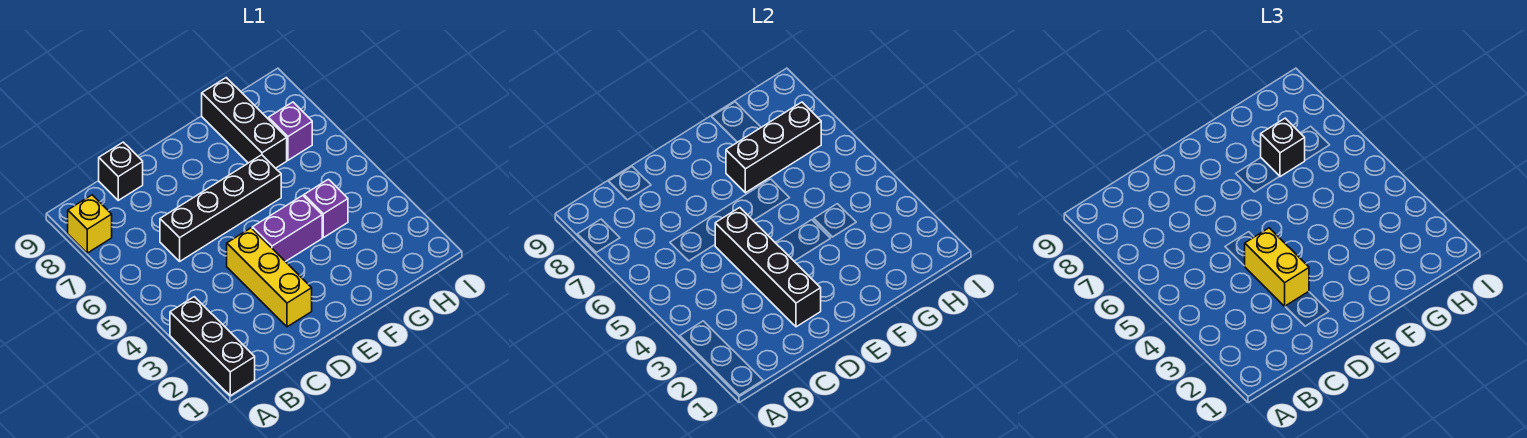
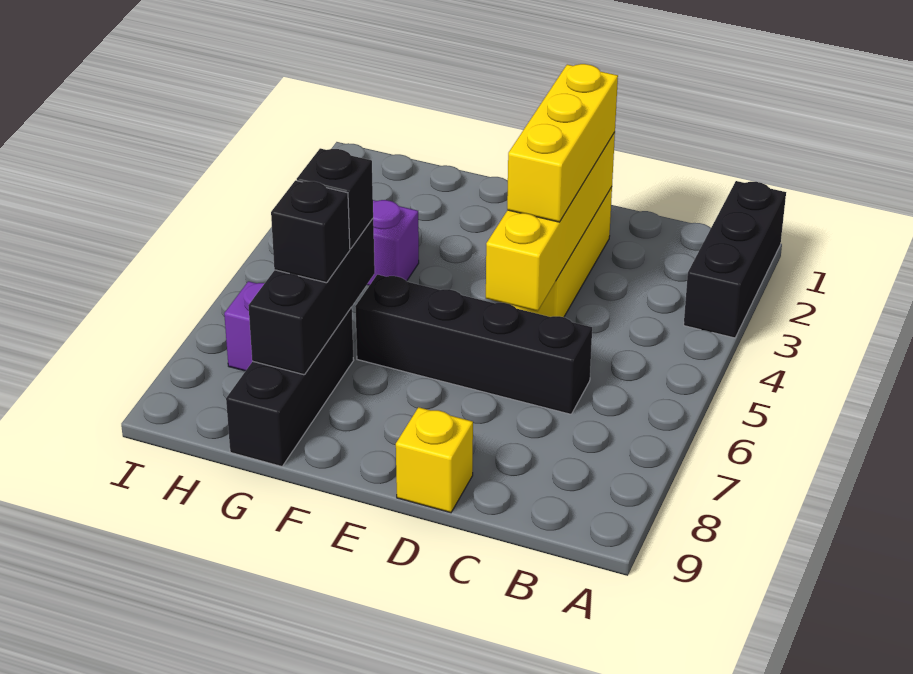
yellow 1x1 brick [68,195,112,253] -> yellow 1x1 brick moved to [396,407,473,513]
black 1x1 brick [99,142,143,200] -> black 1x1 brick moved to [297,148,373,249]
black 1x4 brick [715,208,821,327] -> yellow 1x4 brick [486,132,615,311]
yellow 1x2 brick [1245,228,1309,306] -> yellow 1x3 brick [507,64,618,222]
purple 1x2 brick [252,196,322,262] -> none
black 1x3 brick [726,102,821,193] -> black 1x3 brick turned to [248,219,375,375]

